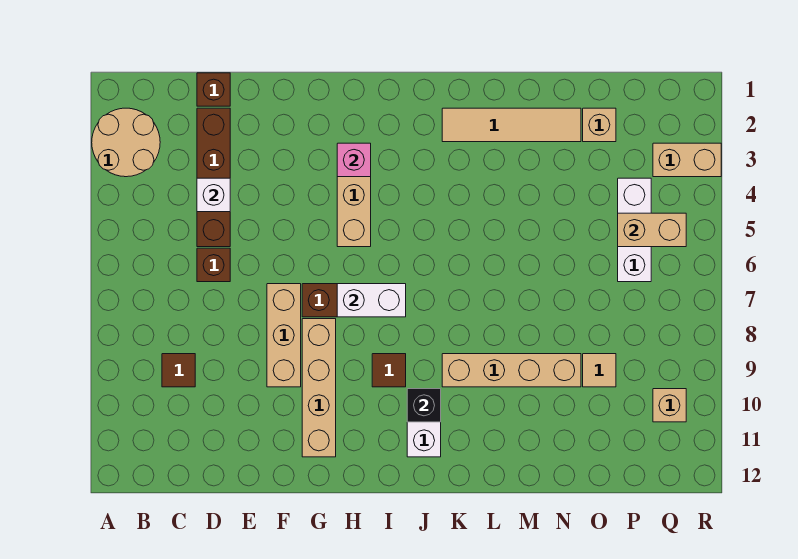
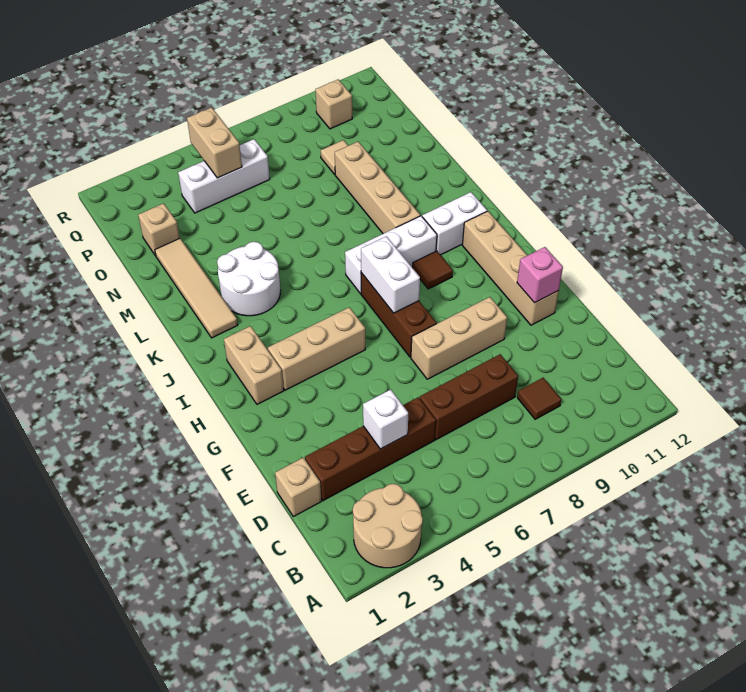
brown 1x1 brick [197,73,230,106] -> tan 1x1 brick [275,458,321,517]
brown 1x1 brick [197,248,230,282] -> brown 1x3 brick [420,354,518,440]
tan 1x4 brick [302,319,336,457] -> tan 1x4 brick turned to [462,211,559,325]
pink 1x1 brick [337,143,371,177] -> pink 1x1 brick moved to [517,247,563,303]
none -> white 1x3 brick [345,216,437,294]
black 1x1 brick [407,389,441,422] -> none
none -> white 2x2 round brick [217,242,281,316]
tan 1x2 brick [653,143,721,177] -> tan 1x2 brick moved to [224,326,284,404]

